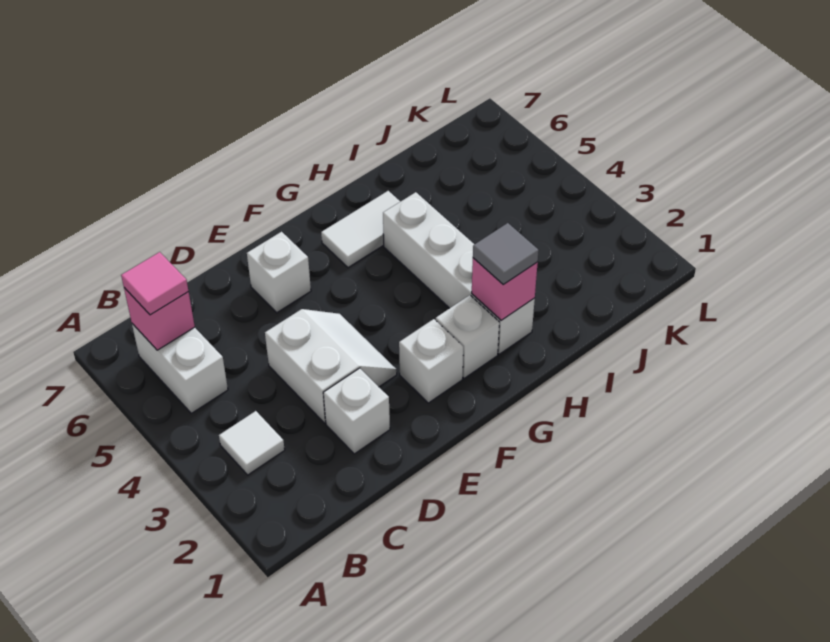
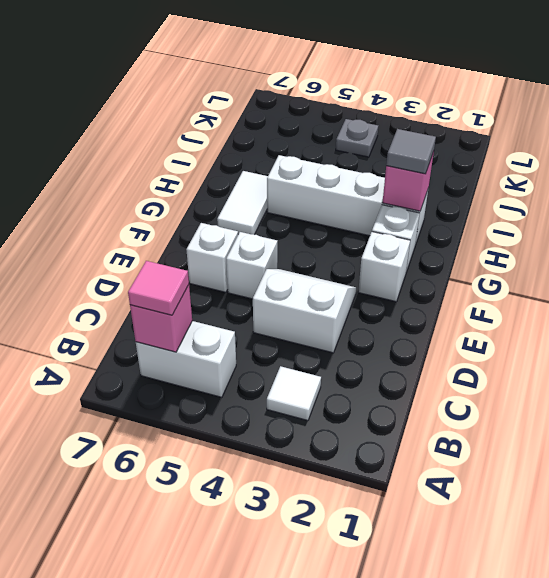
white 1x1 brick [323,368,390,454] -> white 1x1 brick moved to [226,232,278,299]
none -> grey 1x1 plate [336,119,378,157]

